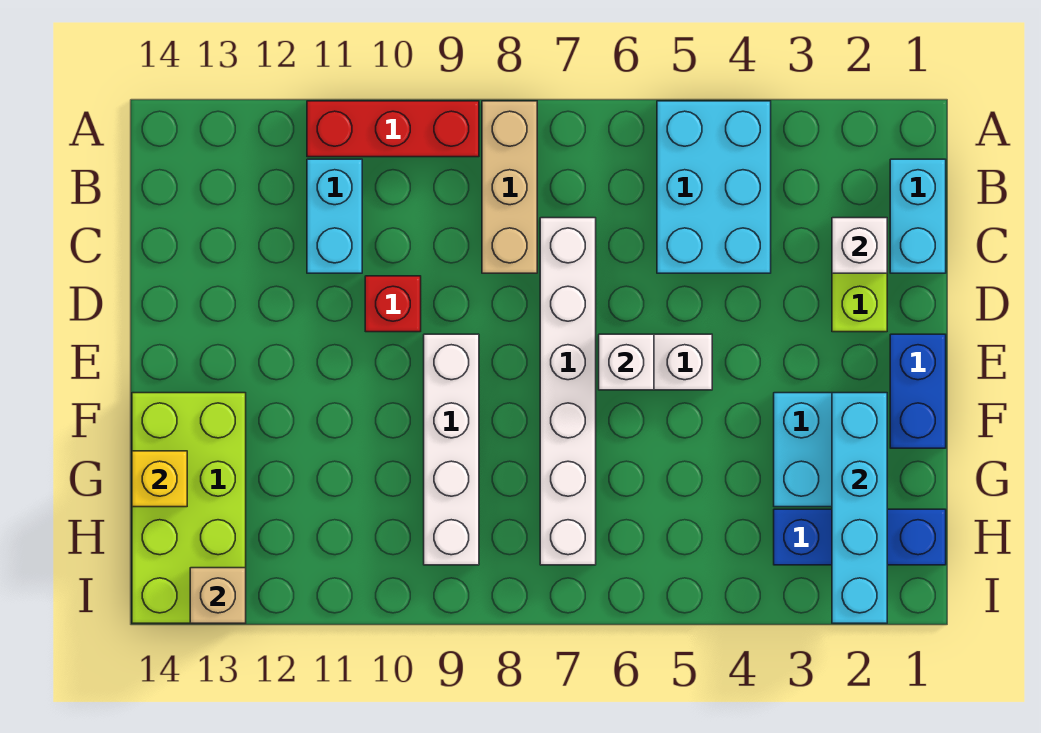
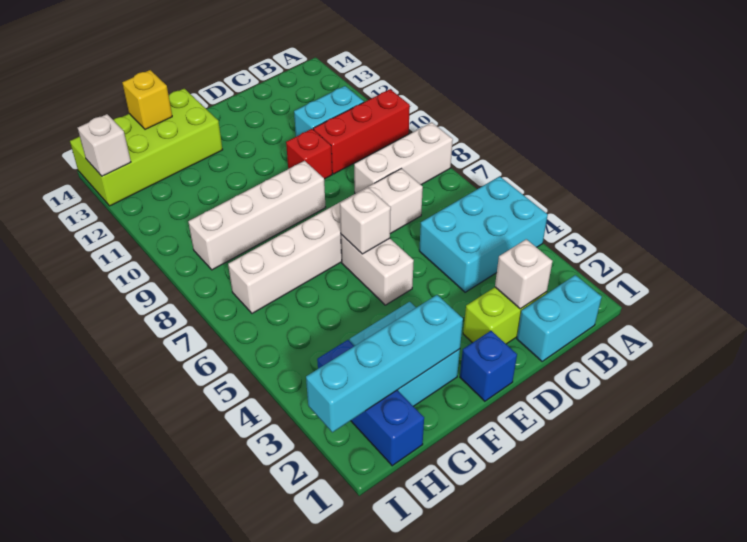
tan 1x3 brick [482,101,537,273] -> white 1x3 brick [354,122,453,194]
red 1x3 brick [307,101,479,157] -> red 1x3 brick turned to [313,89,410,174]
blue 1x2 brick [890,334,946,448] -> blue 1x1 brick [460,331,517,401]
tan 1x1 brick [190,568,246,623] -> white 1x1 brick [78,114,131,176]

